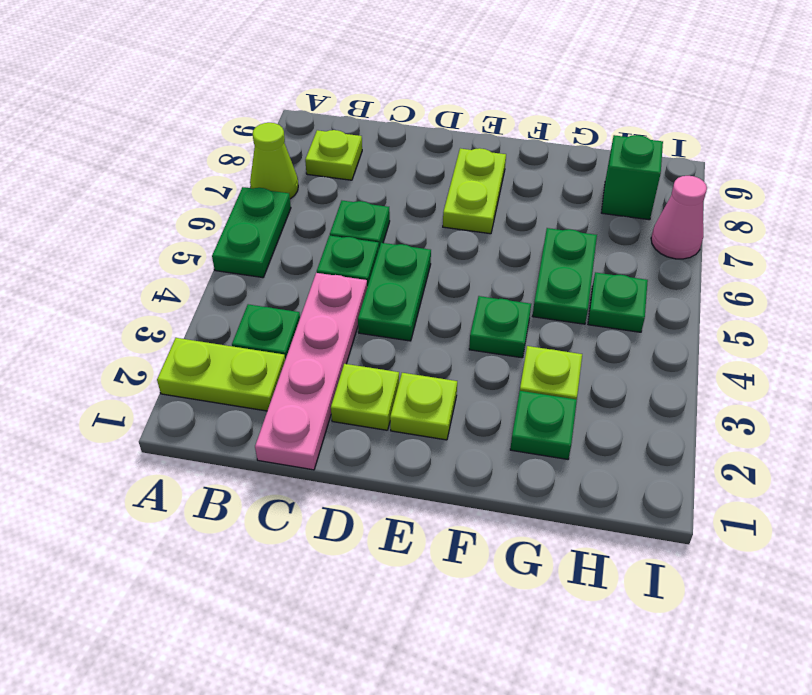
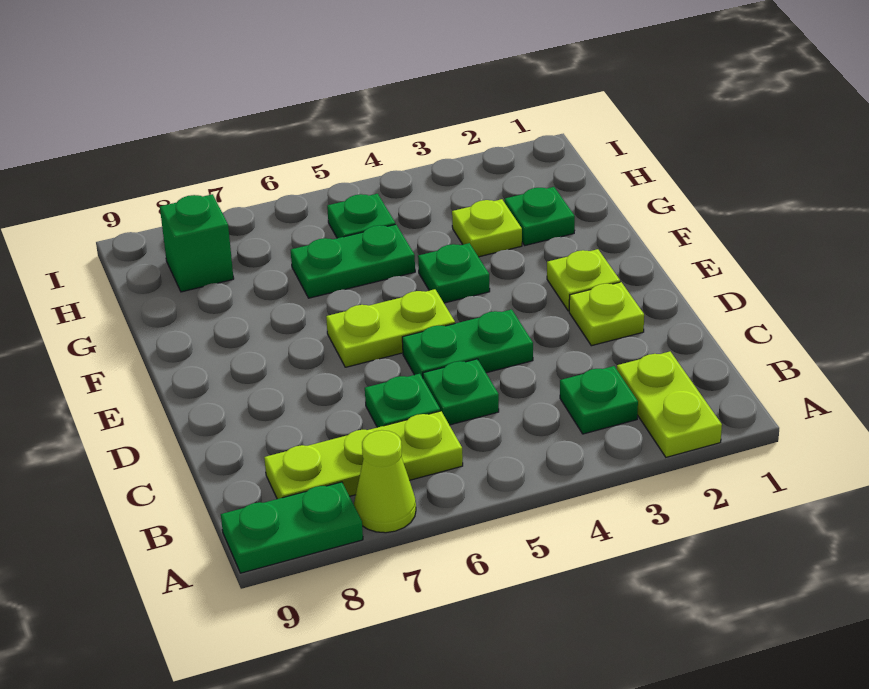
green 1x2 plate [212,187,291,278] -> green 1x2 plate moved to [221,482,363,573]
lime 1x1 plate [305,130,362,180] -> lime 1x3 plate [264,411,463,499]
pink 1x4 plate [255,273,367,470] -> none
lime 1x2 plate [443,148,506,234] -> lime 1x2 plate moved to [326,289,455,367]
pink 1x1 cone [651,176,707,259] -> none

